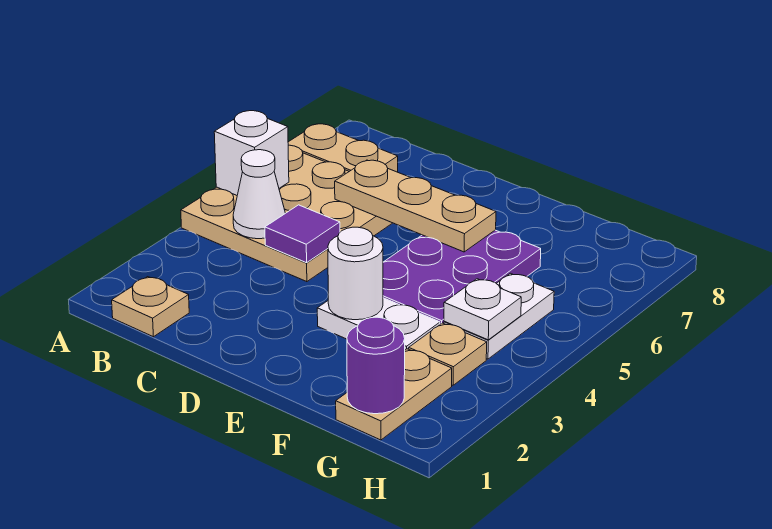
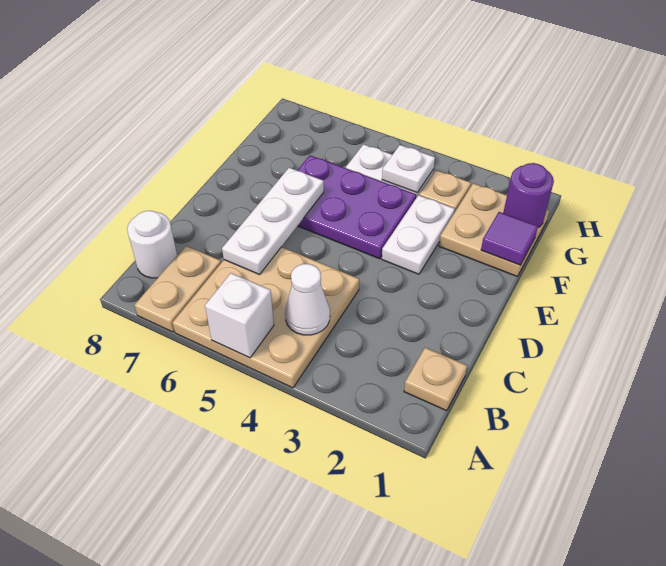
purple 1x1 tile [265,205,340,263] -> purple 1x1 tile moved to [481,212,538,265]
tan 1x3 plate [335,160,496,252] -> white 1x3 plate [222,168,324,275]
white 1x1 round brick [328,227,383,320] -> white 1x1 round brick moved to [127,211,177,278]
tan 1x2 plate [336,349,452,440] -> tan 2x2 plate [439,183,549,277]

